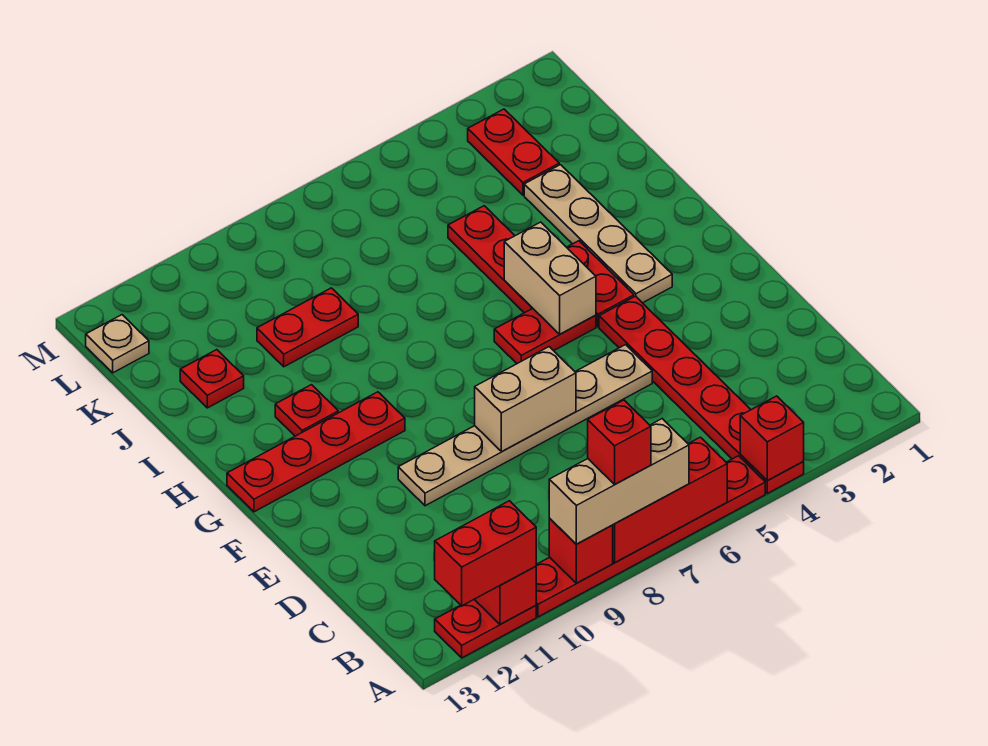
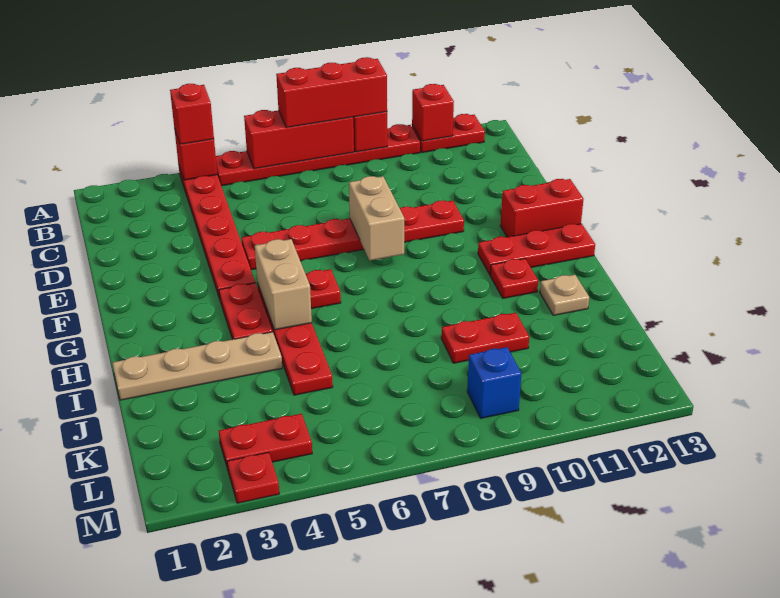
tan 1x3 brick [549,419,689,544] -> red 1x3 brick [276,57,387,127]
red 1x1 brick [588,400,651,484] -> red 1x1 brick moved to [170,84,214,144]
red 1x2 brick [435,501,536,606] -> red 1x2 brick moved to [500,179,584,237]
tan 1x6 plate [398,345,652,506] -> red 1x6 plate [241,201,464,270]
tan 1x2 brick [475,347,576,452] -> tan 1x2 brick turned to [349,176,404,261]
tan 1x4 plate [524,165,672,303] -> tan 1x4 plate turned to [113,332,282,400]
red 1x4 plate [227,392,405,512] -> red 1x3 plate [478,224,595,275]
red 1x1 plate [180,350,244,408] -> red 1x1 plate moved to [227,452,279,503]
red 1x2 plate [468,109,559,195] -> red 1x2 plate turned to [219,414,312,469]
none -> blue 1x1 brick [467,347,522,418]
tan 1x1 plate [86,315,149,373] -> tan 1x1 plate moved to [540,275,589,315]

